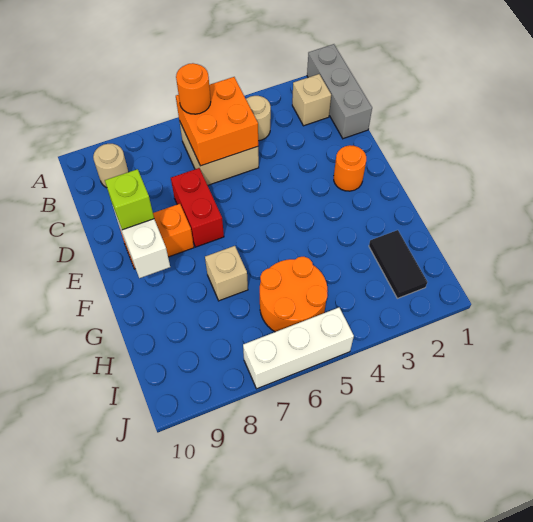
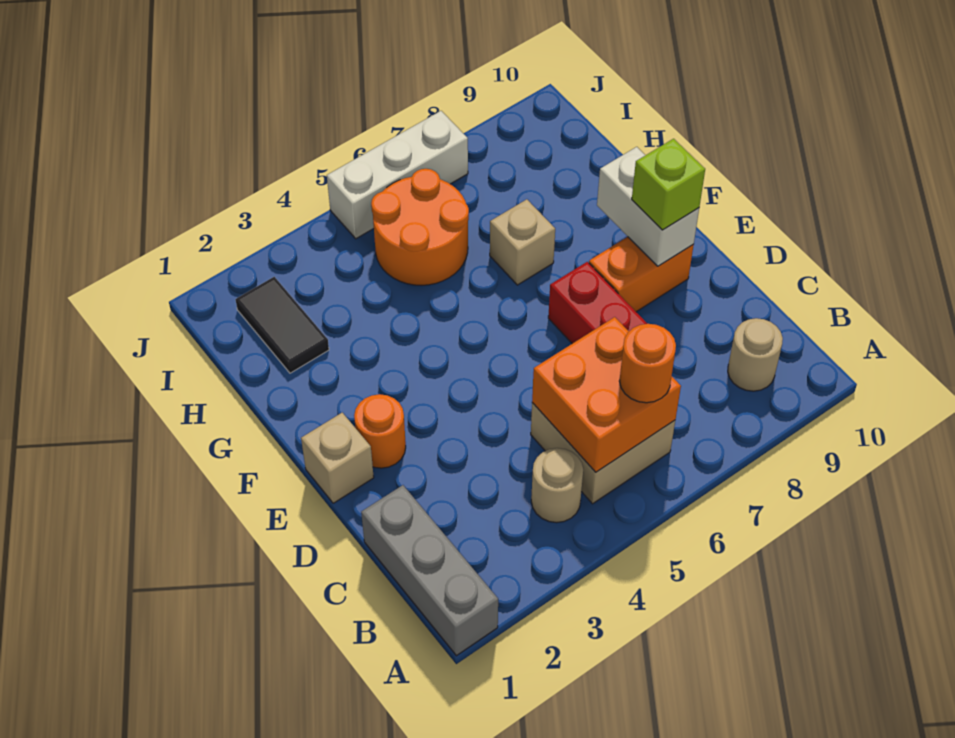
tan 1x1 brick [292,74,331,126] -> tan 1x1 brick moved to [301,413,374,503]

